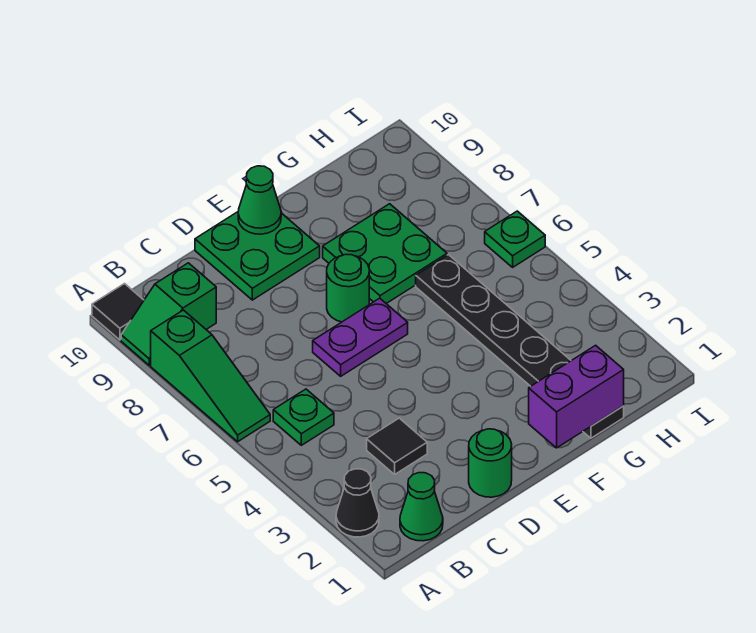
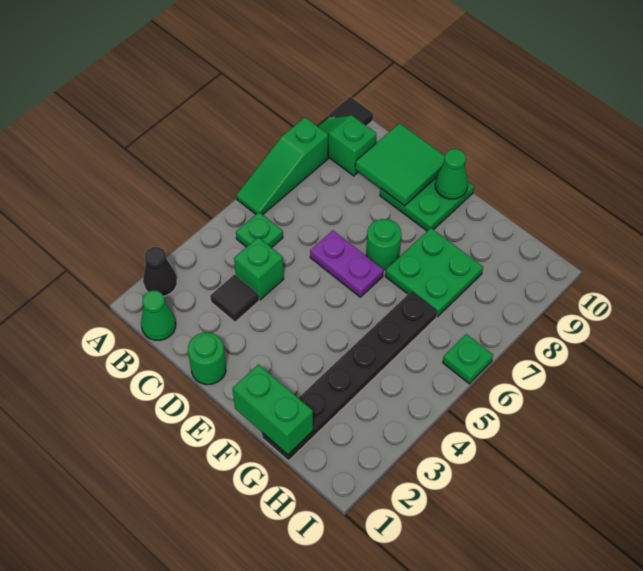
none -> green 1x1 brick [234,237,284,300]
none -> green 2x2 tile [355,123,445,206]
purple 1x2 brick [529,345,624,448] -> green 1x2 brick [232,364,313,455]

